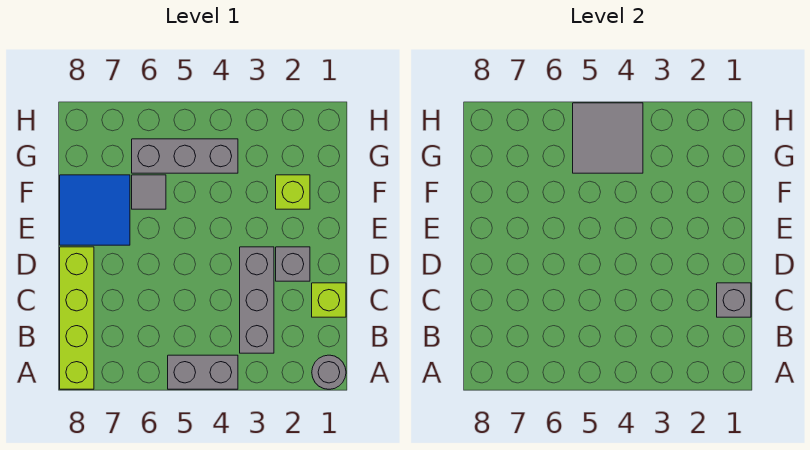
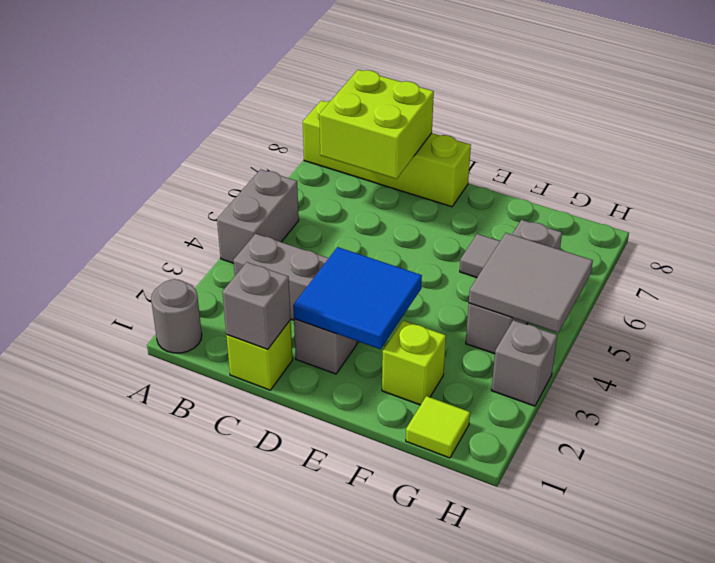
none -> lime 2x2 brick [319,70,434,179]
blue 2x2 tile [60,175,130,245] -> blue 2x2 tile moved to [293,247,422,349]
none -> lime 1x1 tile [406,396,470,458]
none -> grey 1x1 brick [491,320,557,406]

